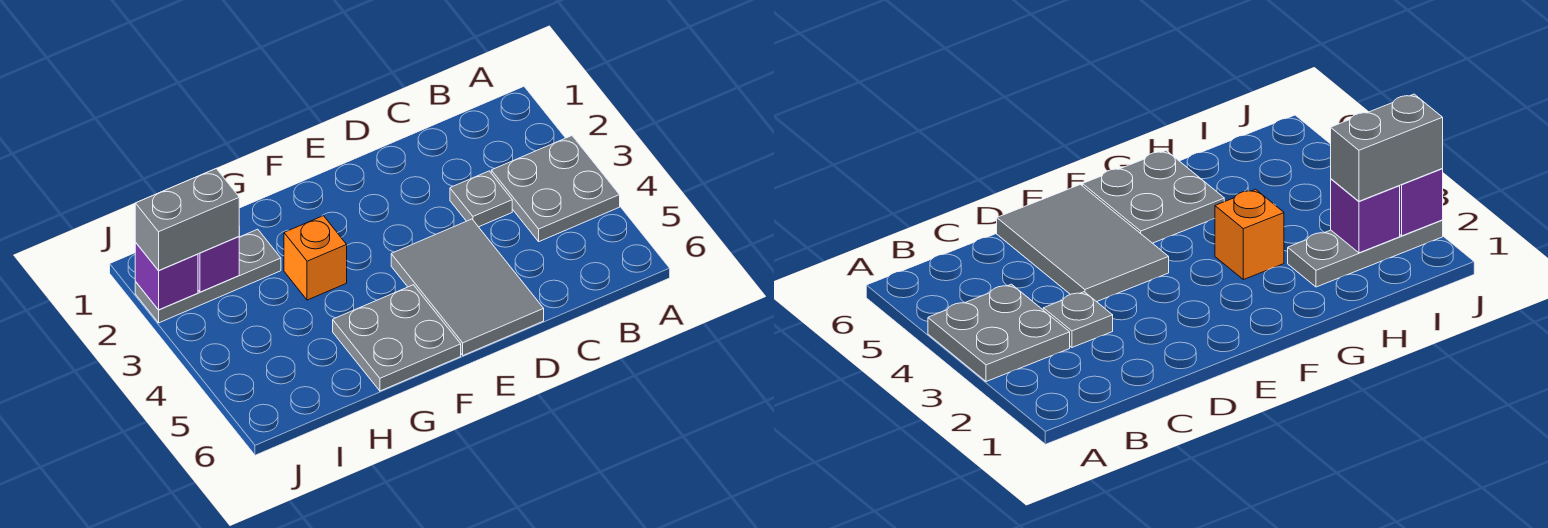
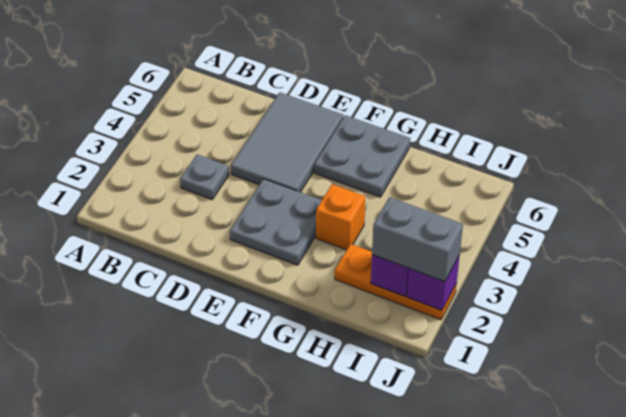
grey 2x2 plate [491,136,620,242] -> grey 2x2 plate moved to [230,179,322,265]
grey 1x3 plate [135,229,281,323] -> orange 1x3 plate [335,244,456,320]

